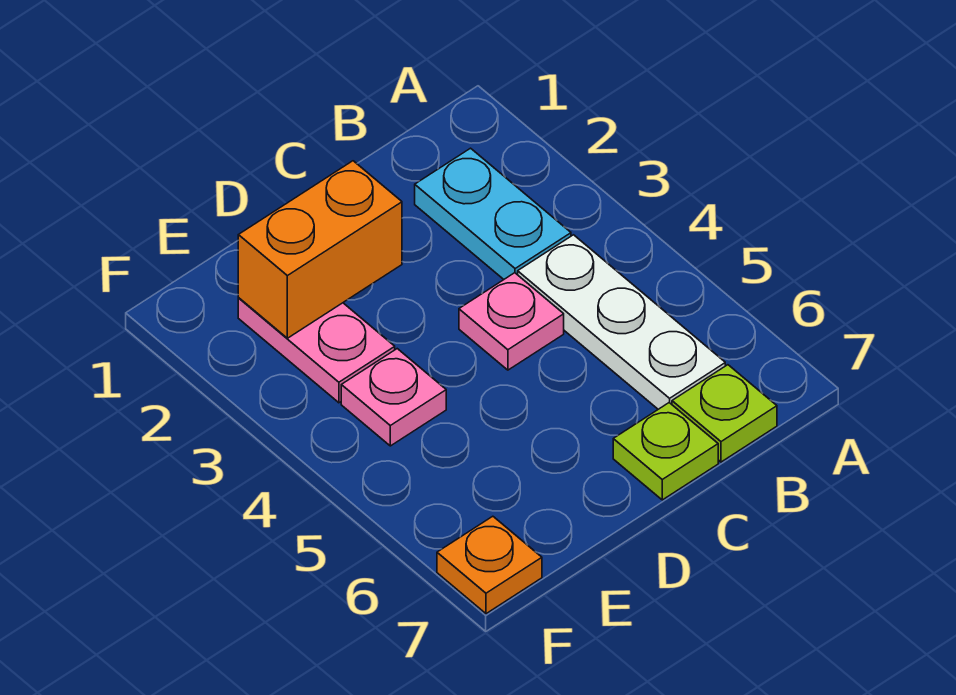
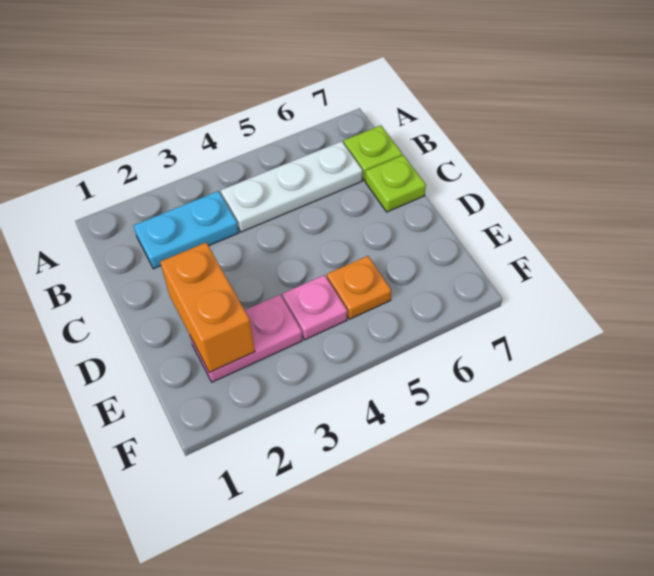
pink 1x1 plate [459,273,564,370] -> none
orange 1x1 plate [437,516,542,614] -> orange 1x1 plate moved to [327,256,391,319]

